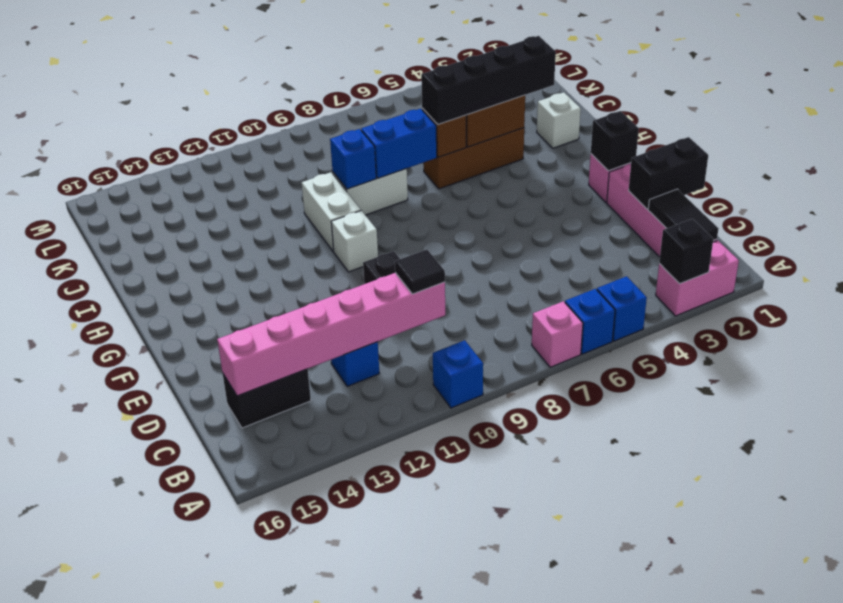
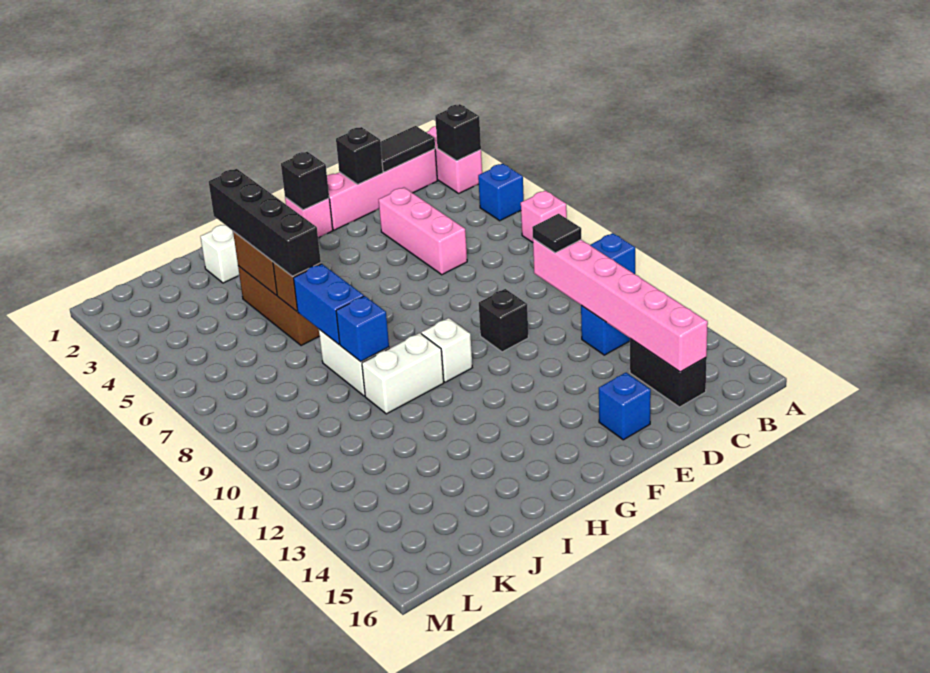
blue 1x1 brick [565,289,615,354] -> blue 1x1 brick moved to [599,373,651,440]
black 1x2 brick [629,137,708,209] -> black 1x1 brick [336,127,383,184]
none -> pink 1x3 brick [379,187,467,275]

